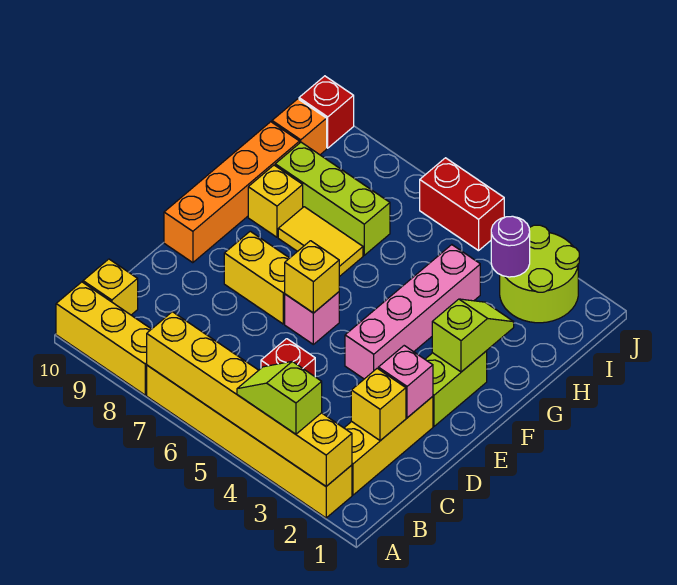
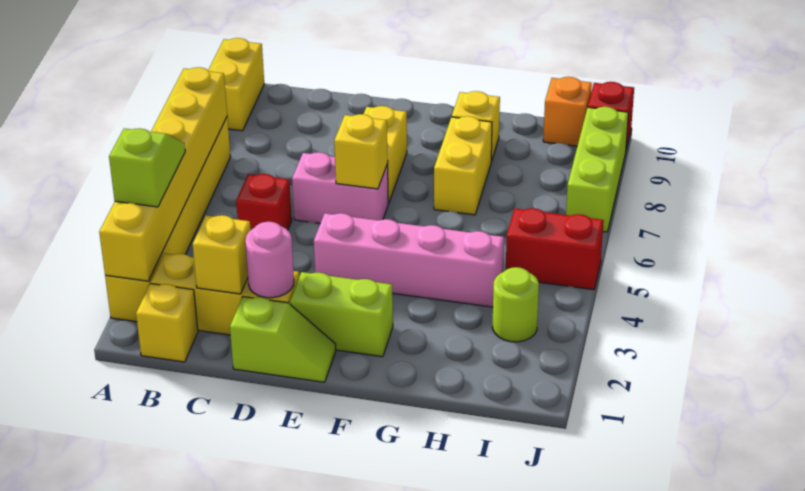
yellow 1x3 brick [56,282,151,395] -> yellow 1x2 brick [208,38,264,131]
yellow 1x1 brick [83,259,138,315] -> yellow 1x1 brick moved to [136,284,198,362]
pink 1x1 brick [378,346,433,418] -> pink 1x1 round brick [245,222,294,298]
pink 1x1 brick [285,292,339,344] -> pink 1x2 brick [292,152,389,223]
orange 1x4 brick [164,122,300,263] -> none
lime 1x2 slope [432,299,514,372] -> lime 1x2 slope moved to [230,296,336,382]
yellow 1x2 tile [278,207,363,277] -> yellow 1x2 brick [434,116,492,215]
lime 1x3 brick [275,142,390,255] -> lime 1x3 brick moved to [566,107,629,232]
lime 2x2 round brick [500,225,579,323] -> lime 1x1 round brick [492,267,539,342]
purple 1x1 round brick [491,216,530,277] -> none
red 1x2 brick [420,158,504,251] -> red 1x2 brick turned to [506,208,604,290]

